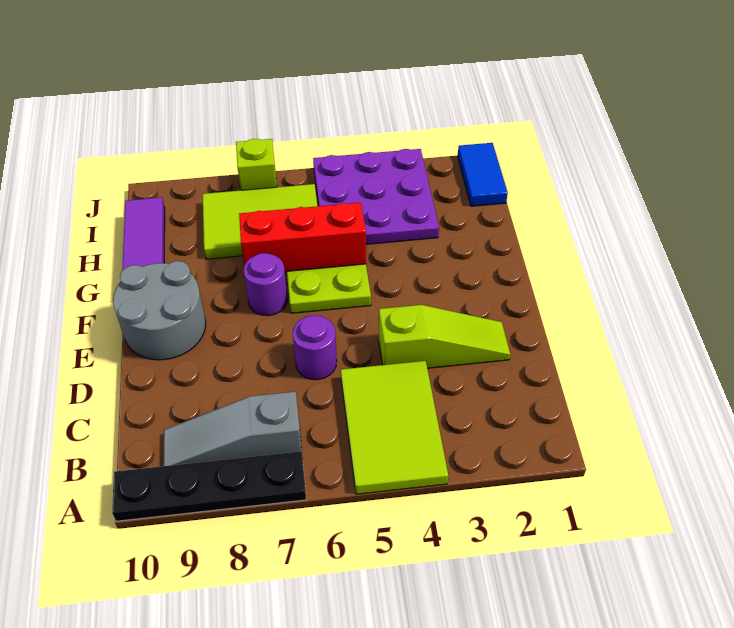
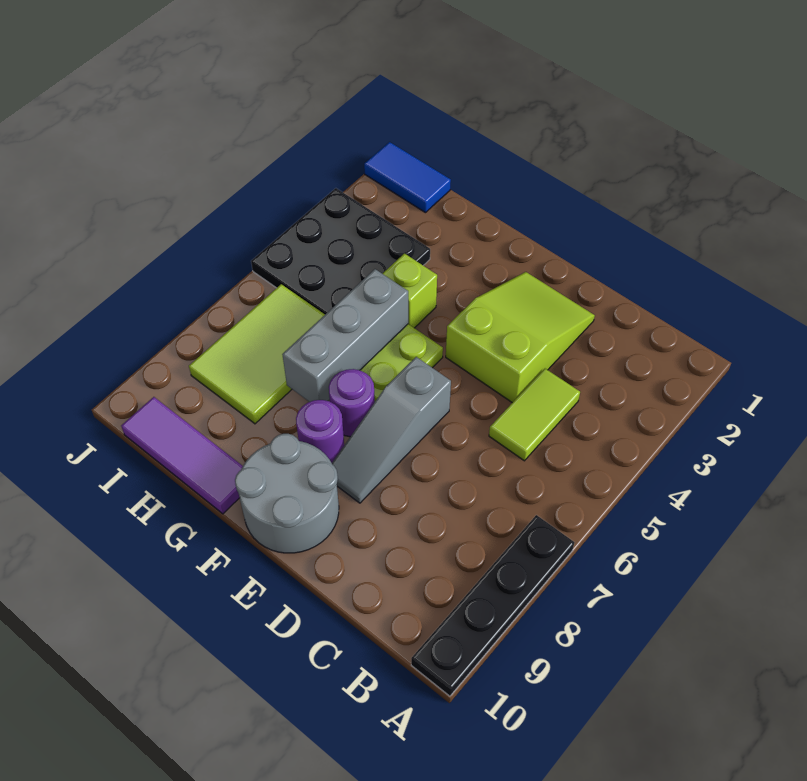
lime 2x3 tile [341,361,448,494] -> lime 1x2 tile [489,369,580,461]
grey 1x3 slope [163,392,302,466] -> grey 1x3 slope moved to [332,357,451,503]
lime 1x3 slope [379,305,510,368] -> lime 2x3 slope [446,272,595,403]
purple 1x1 round brick [293,315,337,380] -> purple 1x1 round brick moved to [296,400,344,463]
red 1x3 brick [239,203,366,272] -> grey 1x3 brick [282,269,408,402]
purple 3x3 plate [313,149,439,244] -> black 3x3 plate [251,188,430,314]
lime 1x1 brick [236,139,277,190] -> lime 1x1 brick moved to [383,254,437,328]

